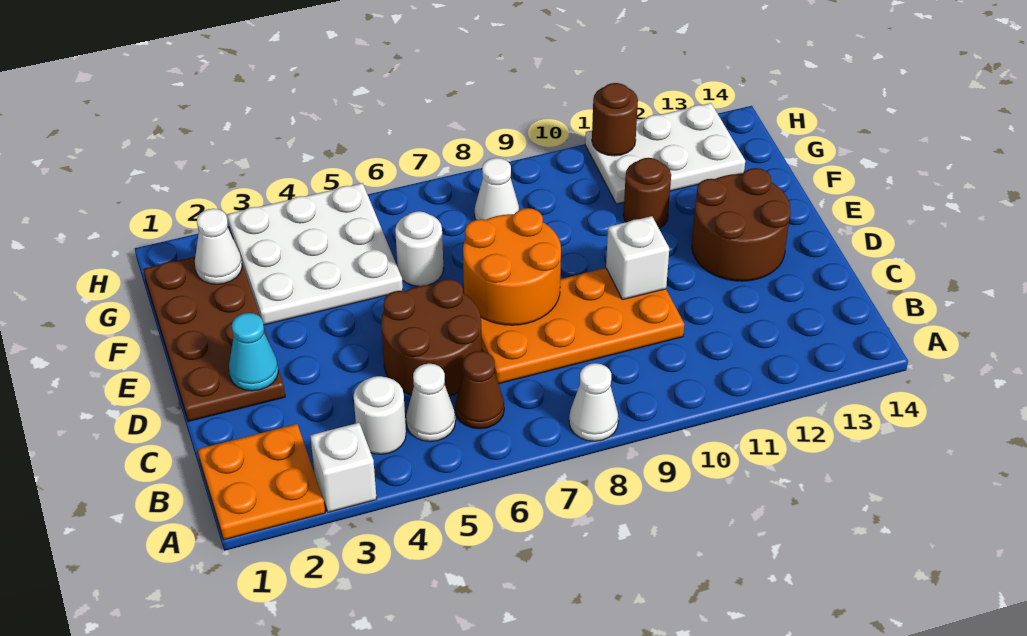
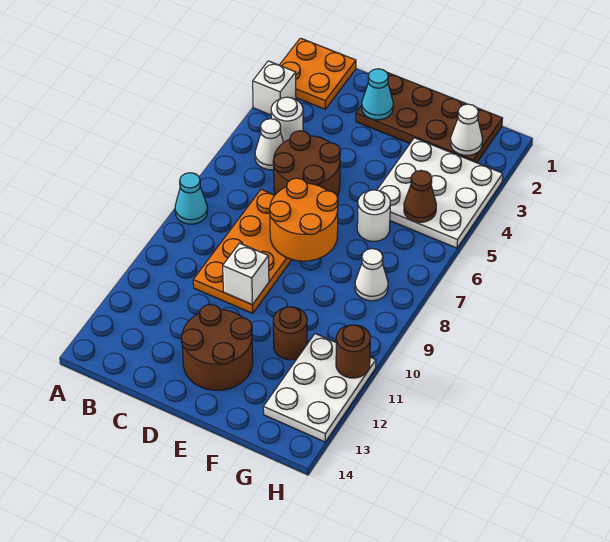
white 1x1 cone [569,363,618,441] -> cyan 1x1 cone [175,173,208,224]
brown 1x1 cone [455,351,504,429] -> brown 1x1 cone moved to [404,171,436,222]

